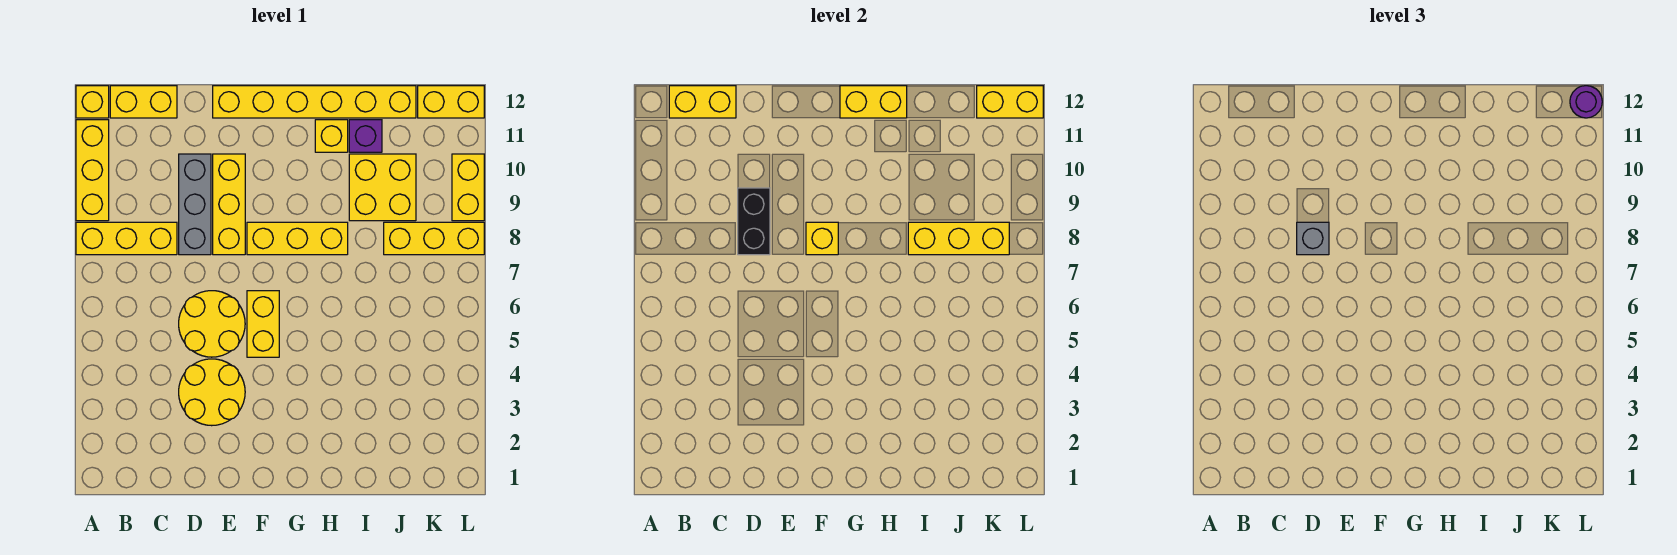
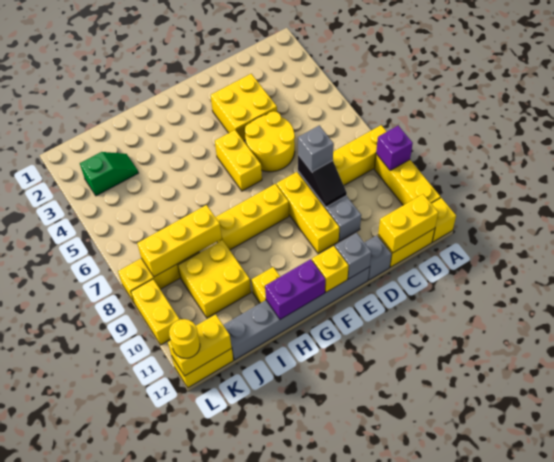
yellow 2x2 round brick [179,359,245,426] -> yellow 2x2 brick [211,74,277,141]
black 1x2 brick [738,188,770,255] -> black 1x2 slope [298,155,347,207]
none -> grey 1x1 brick [364,235,392,280]
yellow 1x6 brick [213,86,416,118] -> grey 1x6 brick [223,267,370,360]
none -> grey 1x1 brick [335,233,371,279]
yellow 1x1 brick [806,222,838,255] -> yellow 1x1 brick moved to [312,246,349,292]
yellow 1x2 brick [840,86,907,118] -> purple 1x2 brick [265,259,325,319]
purple 1x1 brick [349,120,382,152] -> purple 1x1 brick moved to [376,126,413,170]
none -> green 1x2 slope [80,152,138,196]
purple 1x1 round brick [1570,86,1602,118] -> yellow 1x1 round brick [169,319,200,358]

